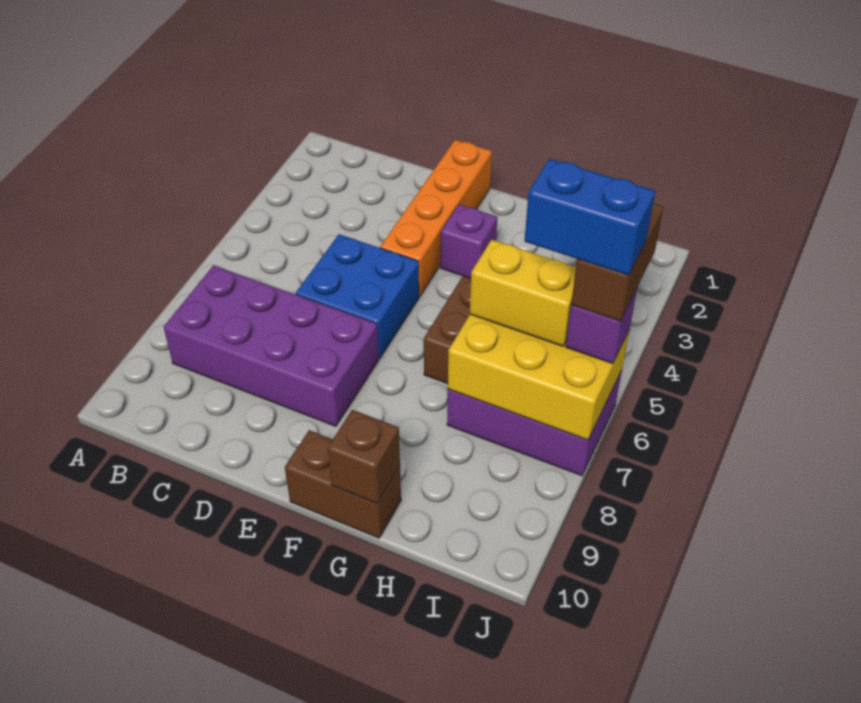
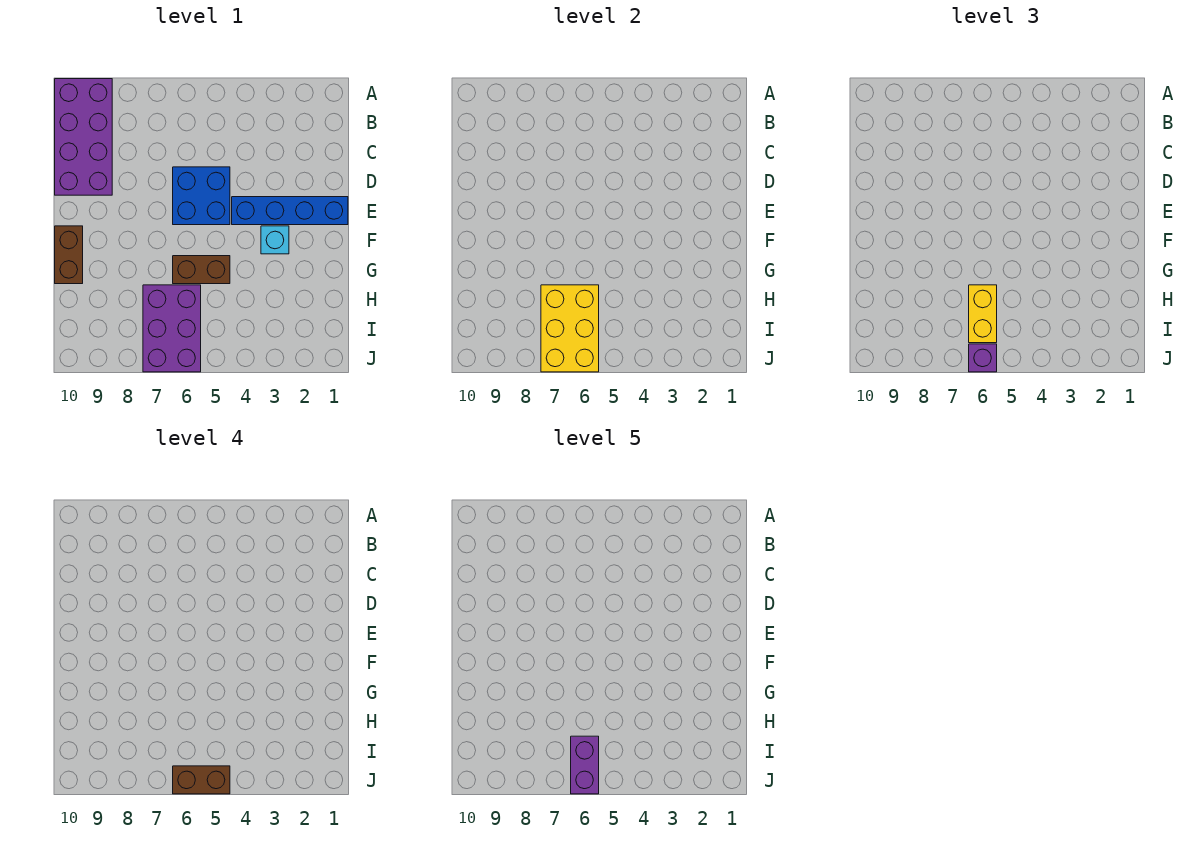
purple 2x4 brick [164,265,379,426] -> purple 2x4 brick moved to [55,79,112,195]
orange 1x4 brick [380,140,492,297] -> blue 1x4 brick [232,197,348,225]
purple 1x1 brick [441,205,497,279] -> cyan 1x1 brick [261,226,289,254]
brown 1x1 brick [327,410,400,504] -> none
blue 1x2 brick [524,159,655,275] -> purple 1x2 brick [571,736,599,794]

